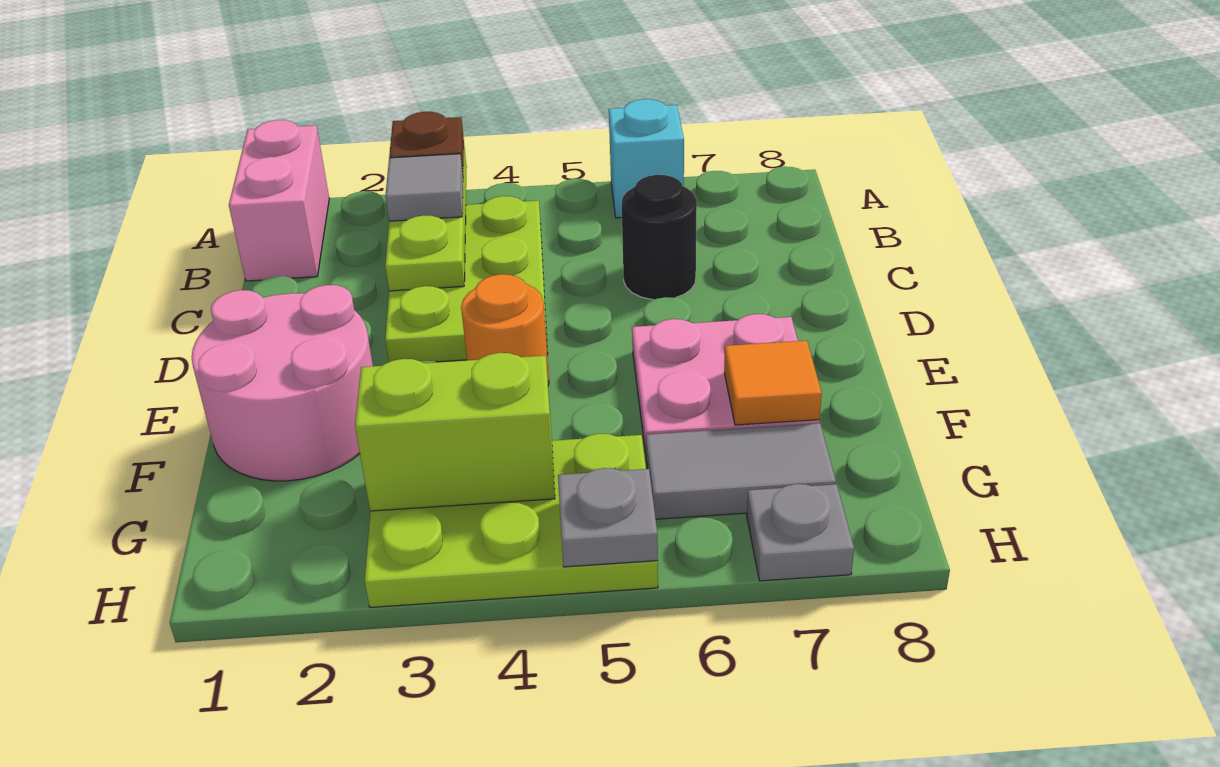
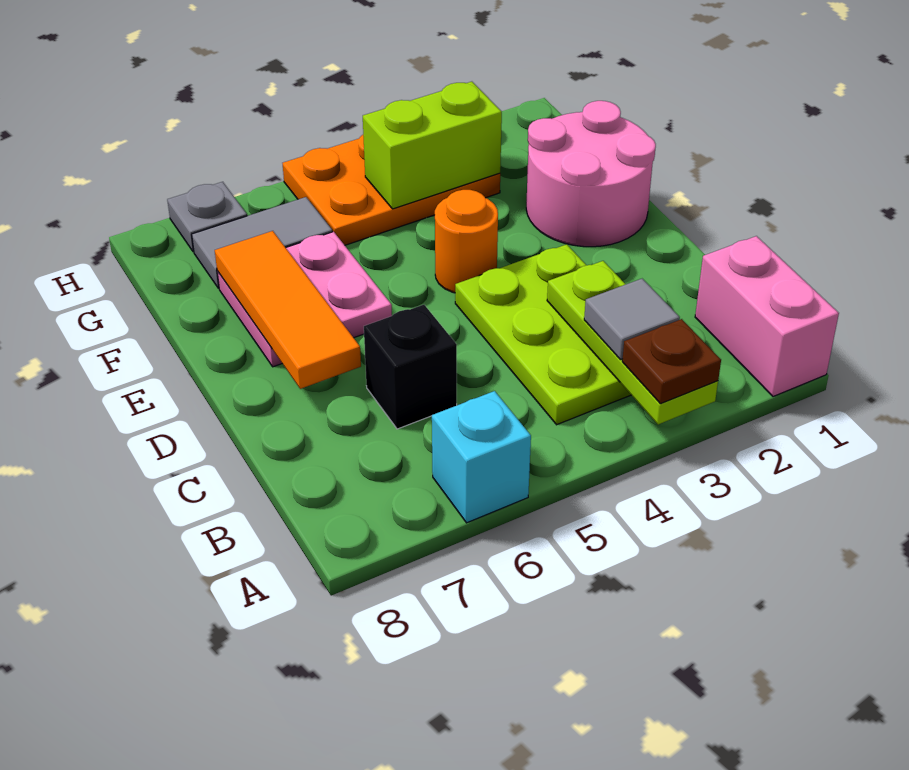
black 1x1 round brick [622,175,697,300] -> black 1x1 brick [364,305,457,429]
orange 1x1 tile [724,341,822,425] -> orange 1x3 tile [215,231,361,389]
lime 2x3 plate [365,434,658,608] -> orange 2x3 plate [283,135,500,245]
grey 1x1 plate [558,468,658,567] -> none

